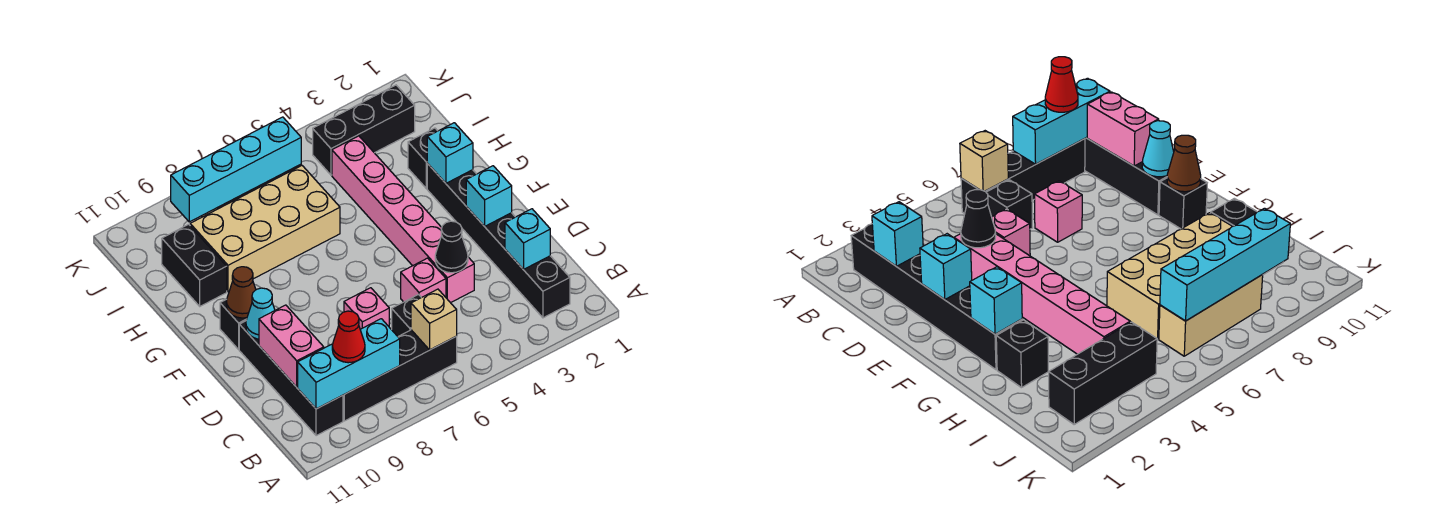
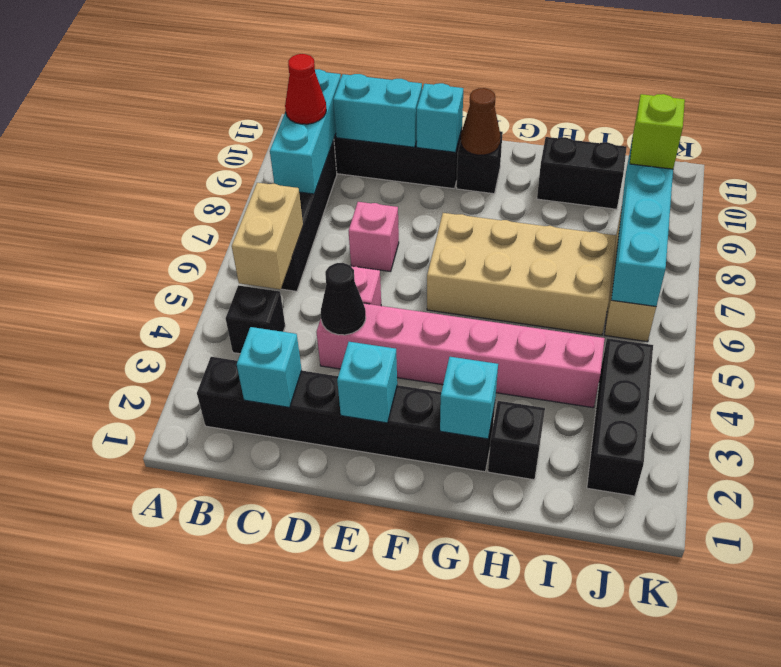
tan 1x1 brick [411,289,457,350] -> tan 1x2 brick [232,183,303,289]
black 1x1 brick [392,295,421,336] -> black 1x1 brick moved to [226,285,285,354]
pink 1x2 brick [259,305,324,387] -> cyan 1x2 brick [333,74,422,147]
cyan 1x1 cone [246,288,275,339] -> cyan 1x1 brick [417,83,463,152]
tan 2x4 brick [190,165,340,292] -> tan 2x4 brick turned to [427,213,616,335]
none -> lime 1x1 brick [630,94,685,169]

